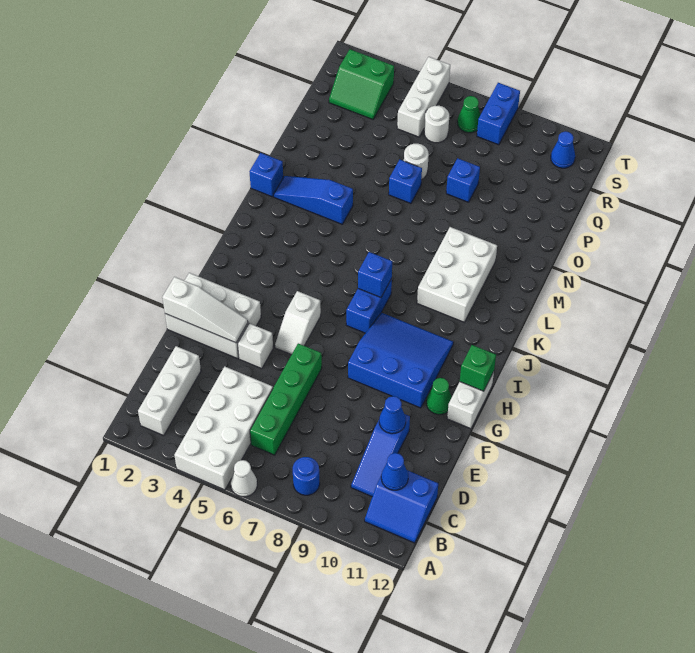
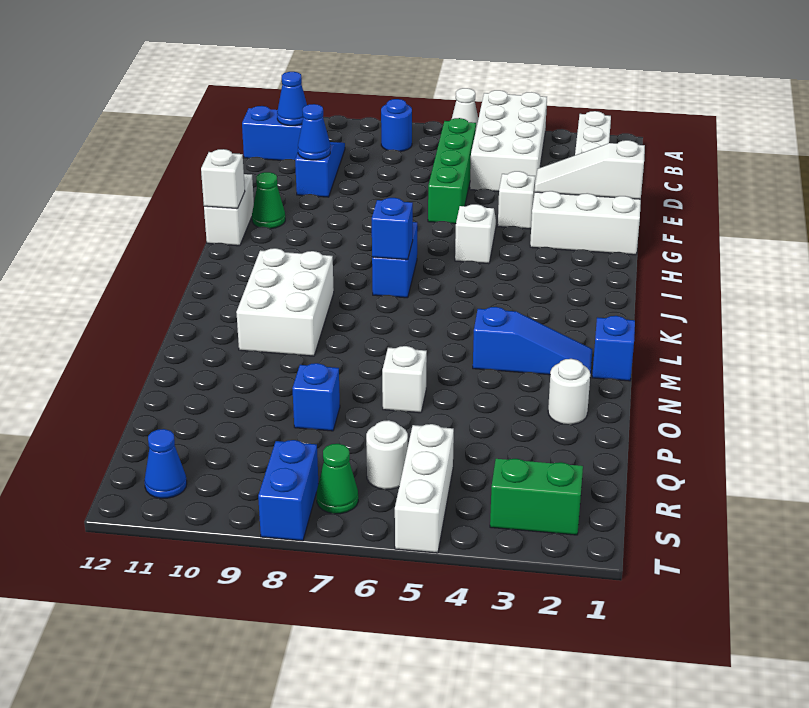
blue 3x3 slope [348,313,453,408] -> none
green 1x1 brick [460,345,496,391] -> white 1x1 brick [201,149,245,209]
blue 1x1 brick [389,159,422,204] -> white 1x1 brick [382,346,427,413]
white 1x1 round brick [404,144,429,180] -> white 1x1 round brick moved to [548,359,590,425]

